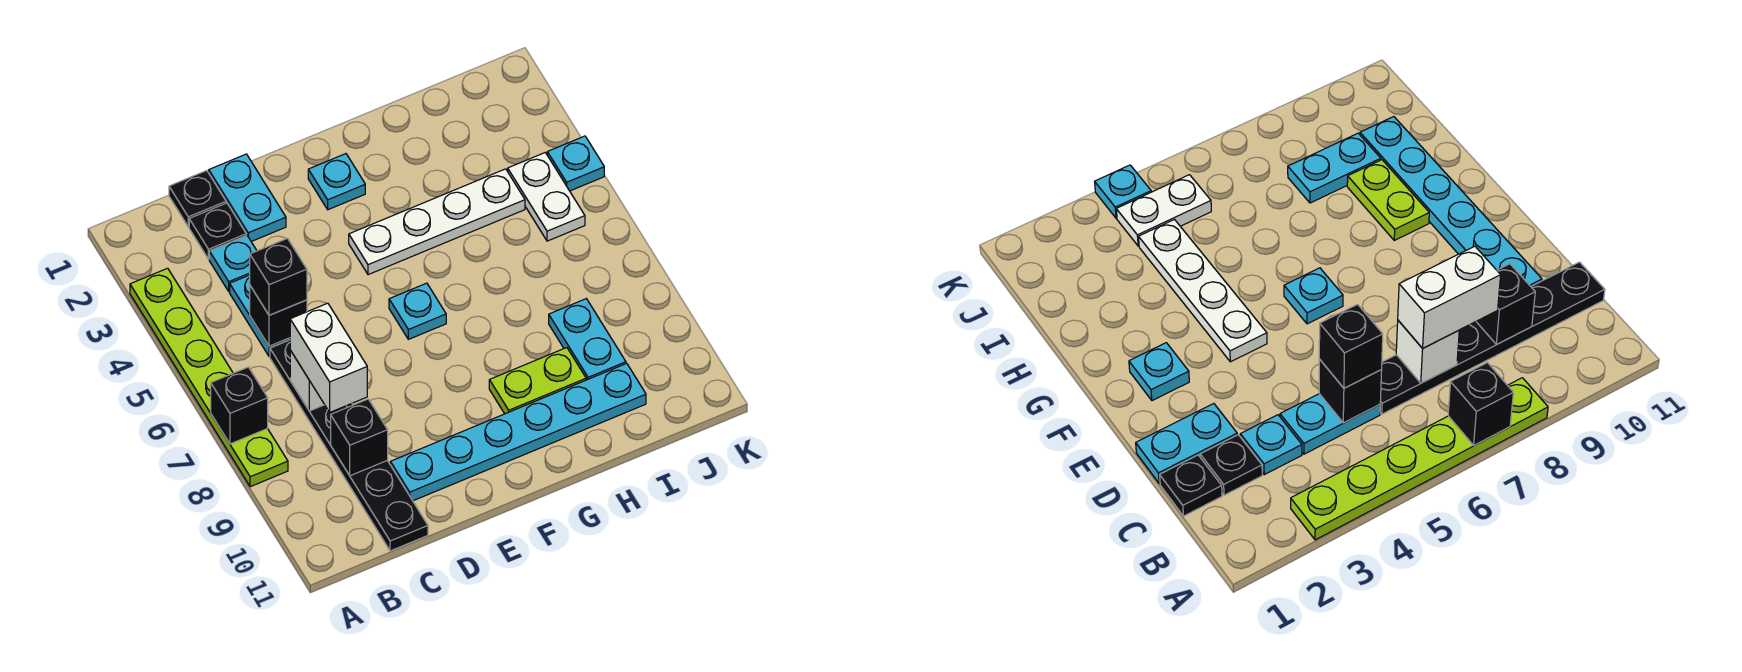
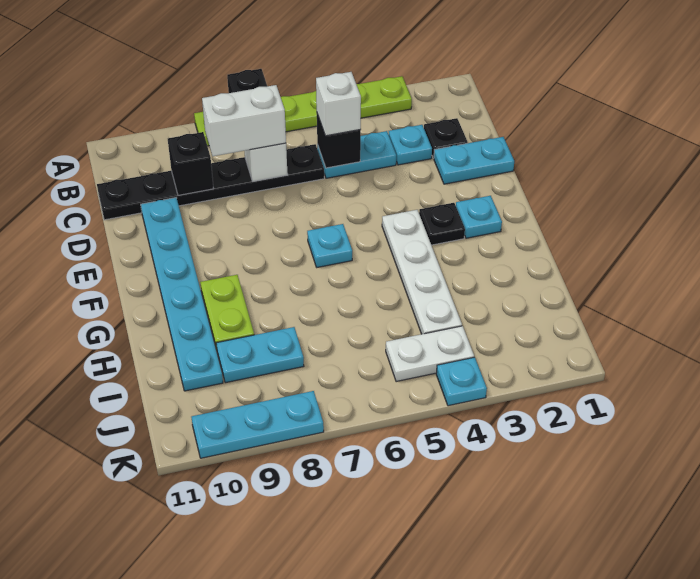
black 1x1 plate [169,171,226,227] -> black 1x1 plate moved to [419,203,465,245]
black 1x1 brick [250,238,307,315] -> white 1x1 brick [316,72,361,136]
none -> cyan 1x3 plate [192,391,324,458]

